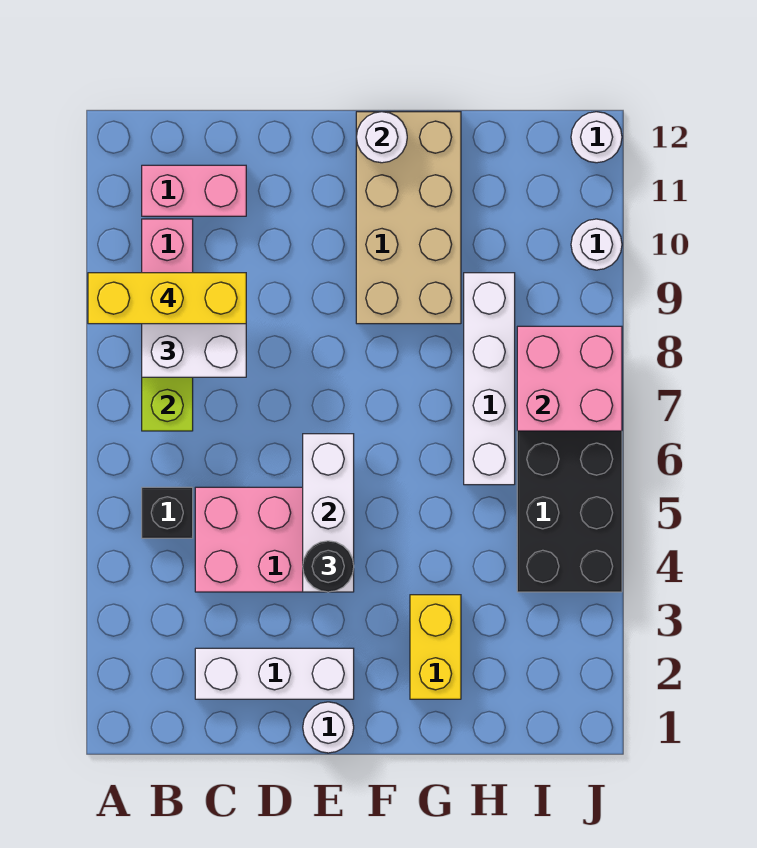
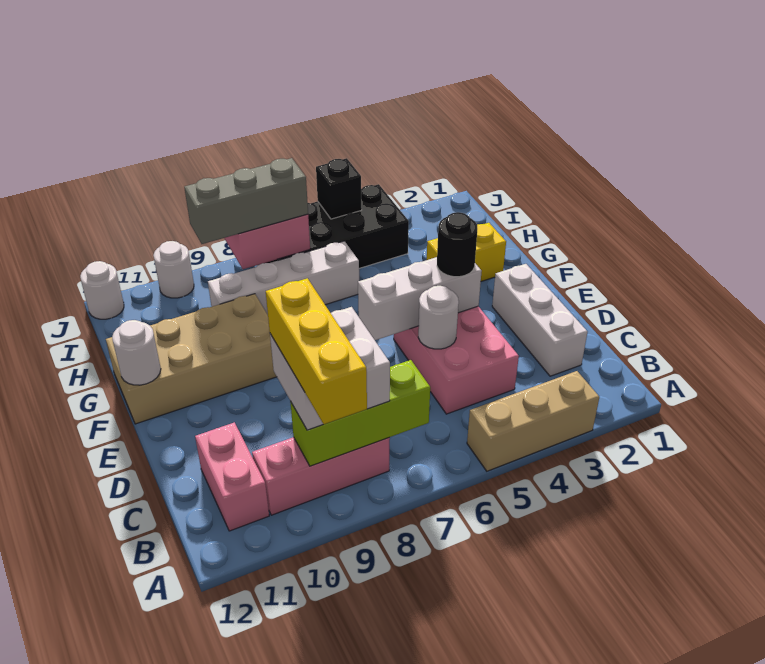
none -> tan 1x3 brick [467,371,599,471]
black 1x1 brick [142,487,193,538] -> black 1x1 brick moved to [316,158,362,219]
white 1x1 round brick [303,702,354,753] -> white 1x1 round brick moved to [418,286,459,349]
none -> grey 1x3 brick [184,158,308,244]

